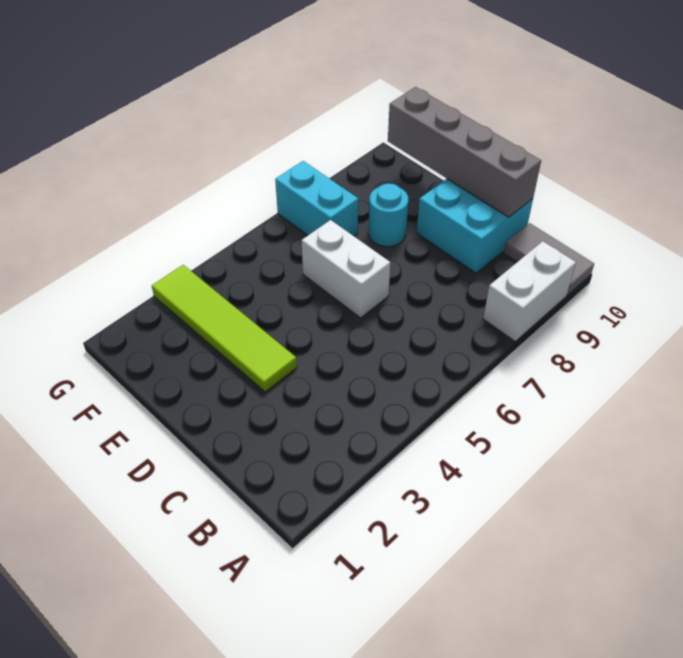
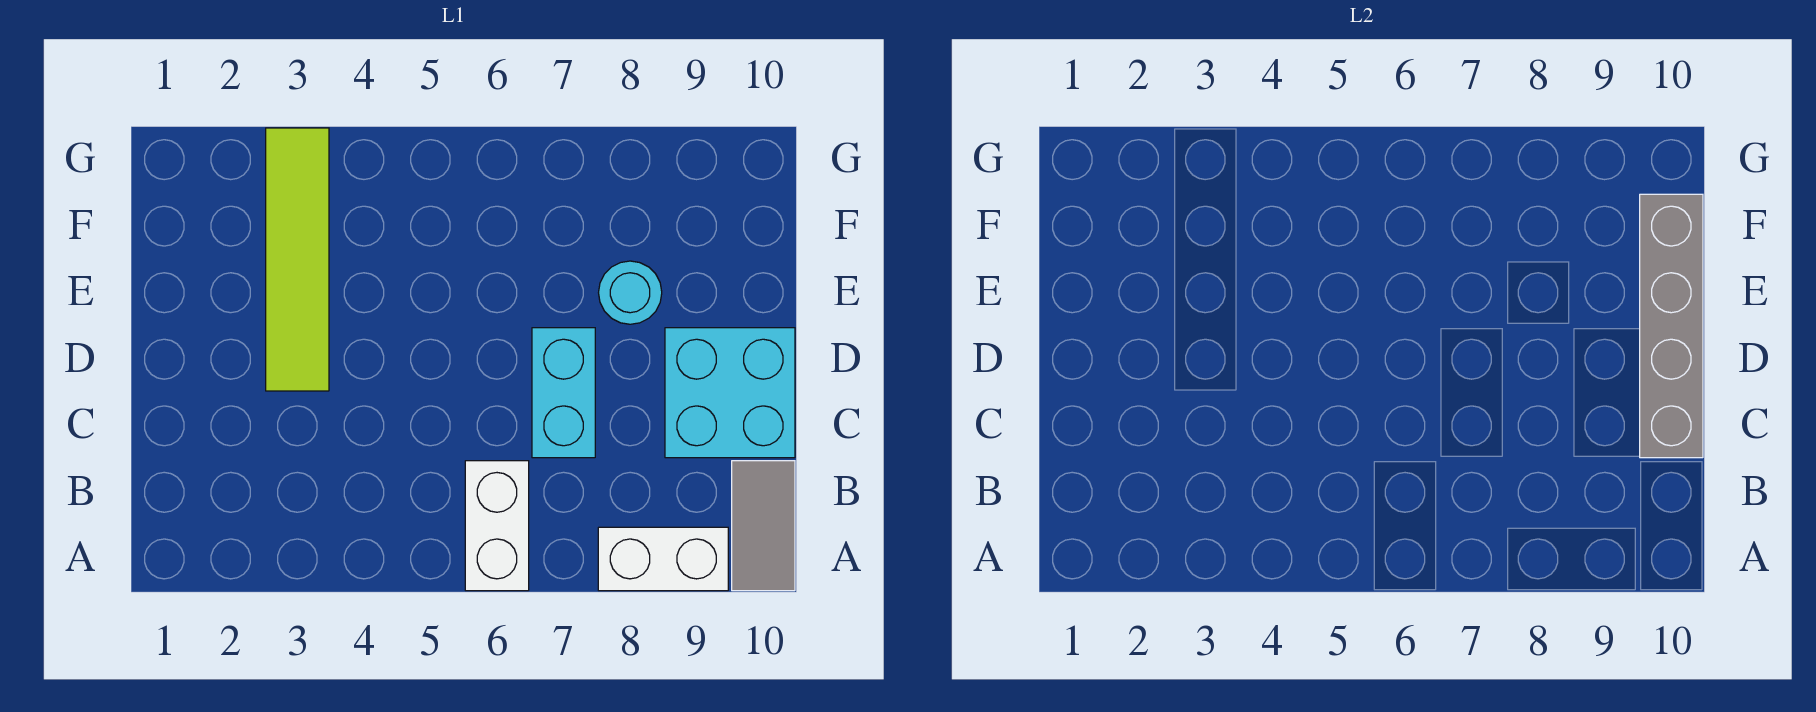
white 1x2 brick [301,220,390,318] -> white 1x2 brick moved to [465,461,529,591]
cyan 1x2 brick [275,161,358,236] -> cyan 1x2 brick moved to [532,328,595,458]

